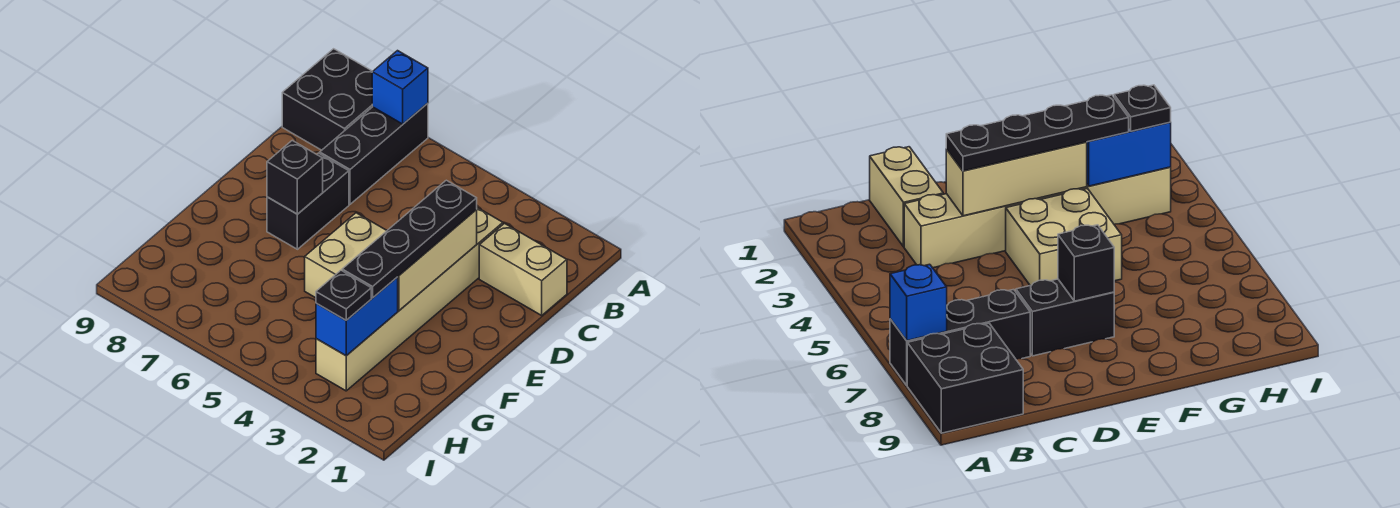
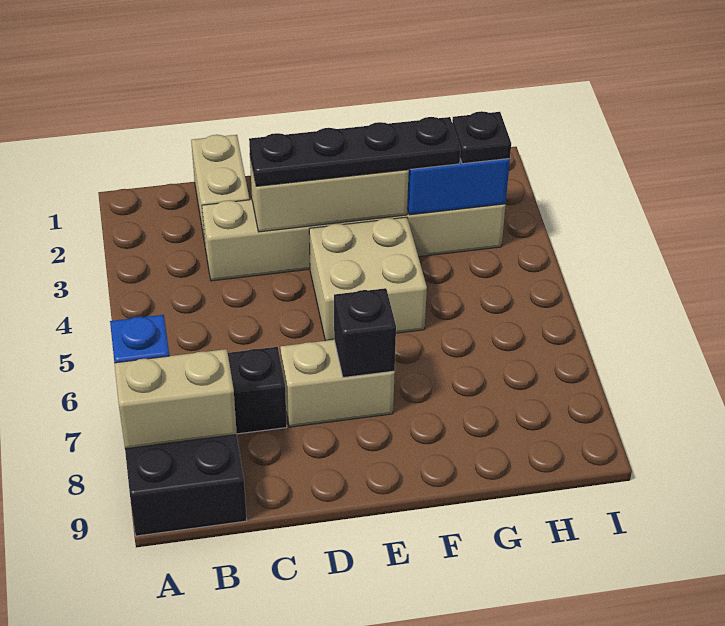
none -> tan 1x2 brick [114,349,237,449]
black 1x2 brick [267,153,349,249] -> tan 1x2 brick [280,340,395,427]

